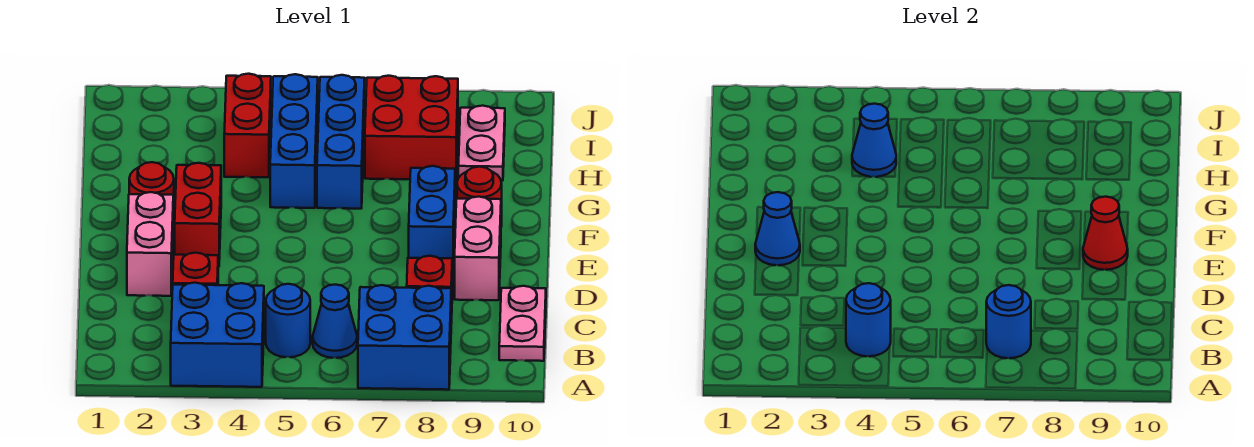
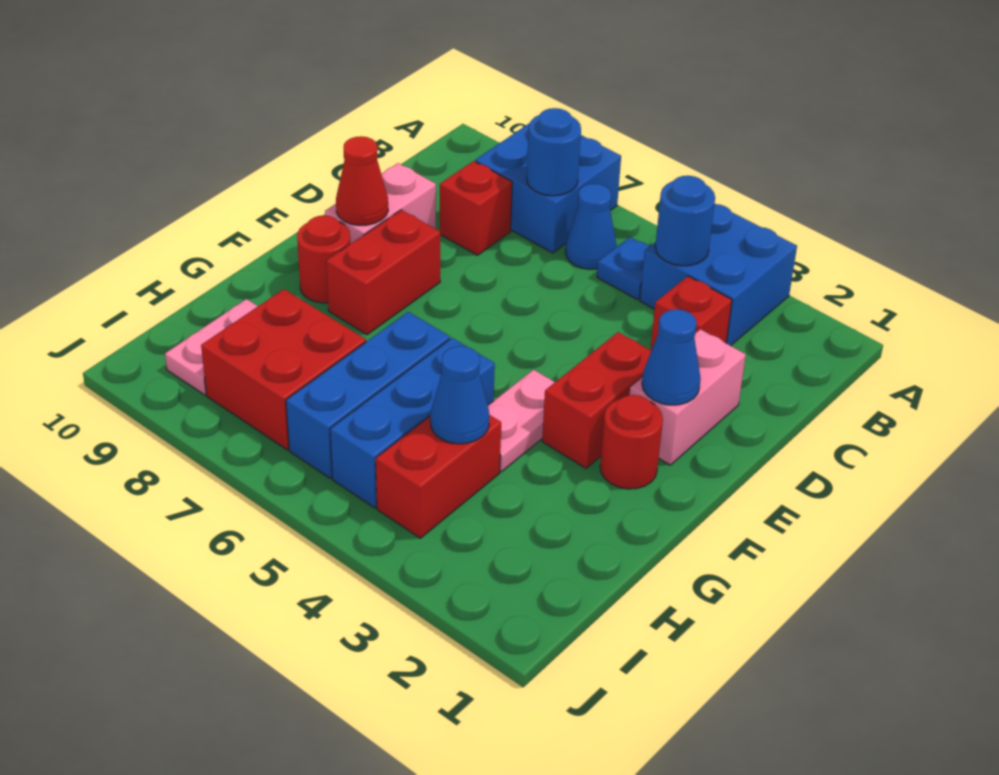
blue 1x1 round brick [266,284,310,357] -> blue 1x1 plate [597,237,649,300]
pink 1x2 plate [499,286,546,361] -> pink 1x2 plate moved to [488,370,555,472]
blue 1x2 brick [409,166,455,270] -> red 1x2 brick [326,210,440,335]

